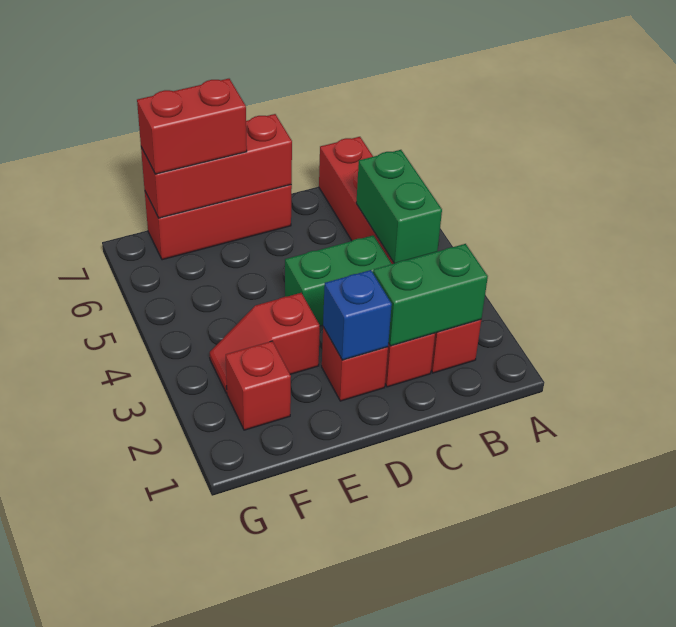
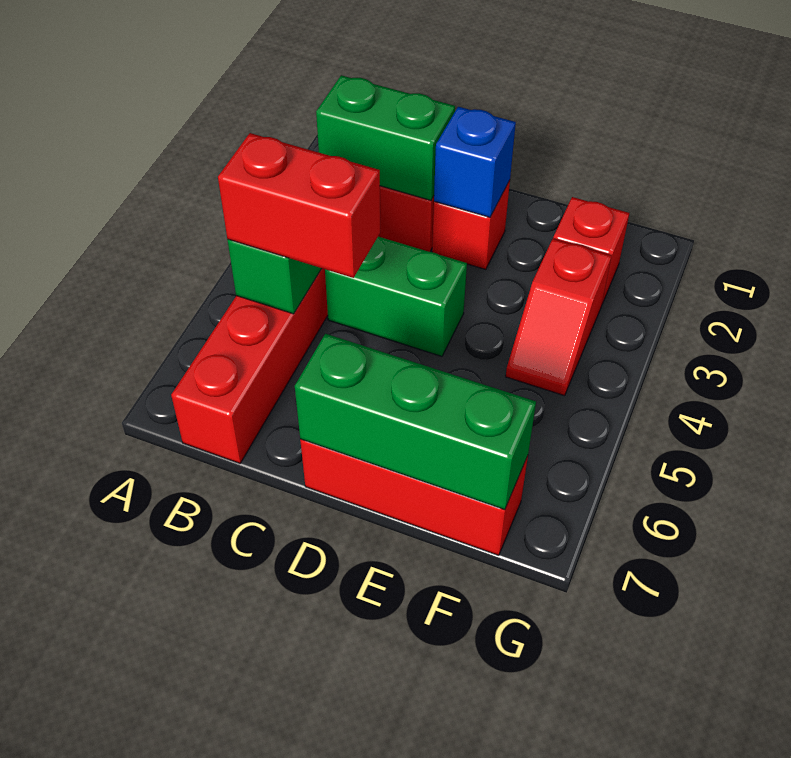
red 1x3 brick [141,114,292,218] -> green 1x3 brick [295,334,536,510]
red 1x2 slope [210,293,320,393] -> red 1x2 slope turned to [506,239,611,396]
red 1x2 brick [137,79,247,174] -> red 1x2 brick moved to [218,133,380,278]

